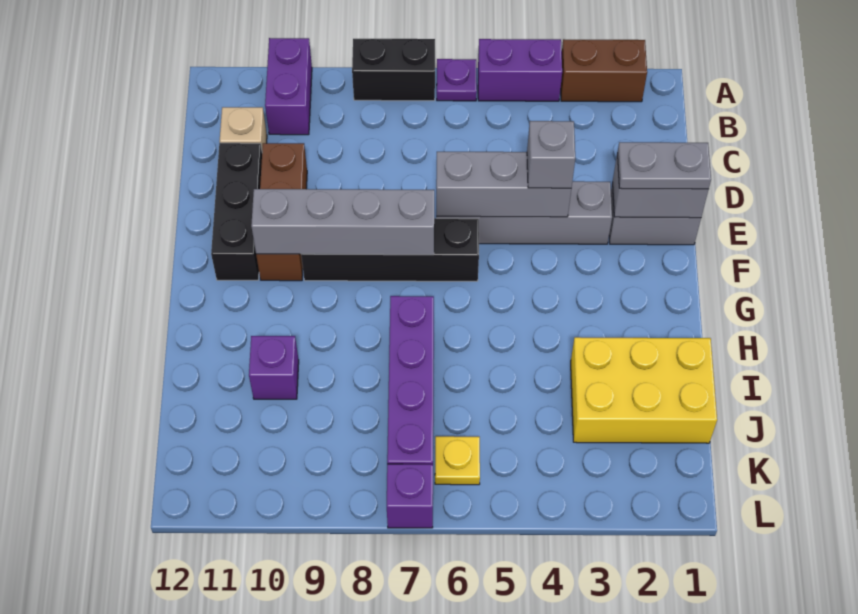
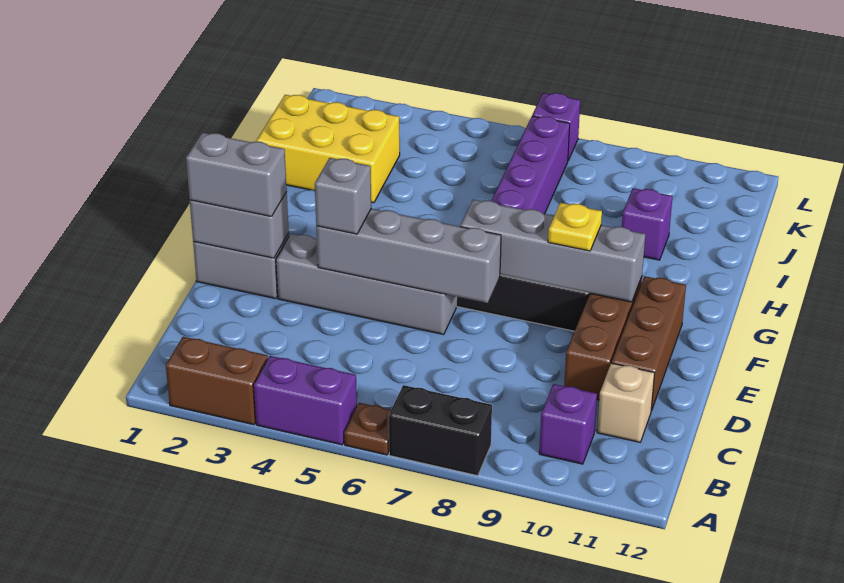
purple 1x1 plate [437,59,477,101] -> brown 1x1 plate [344,403,391,455]
purple 1x2 brick [265,38,312,135] -> purple 1x1 brick [539,384,597,464]
black 1x3 brick [211,143,262,280] -> brown 1x3 brick [612,276,686,411]
grey 1x2 plate [617,142,711,189] -> grey 1x2 brick [186,133,287,217]
grey 1x3 brick [436,152,571,217] -> grey 1x4 brick [316,209,501,303]
yellow 1x1 plate [435,436,480,485] -> yellow 1x1 plate moved to [548,203,602,251]

